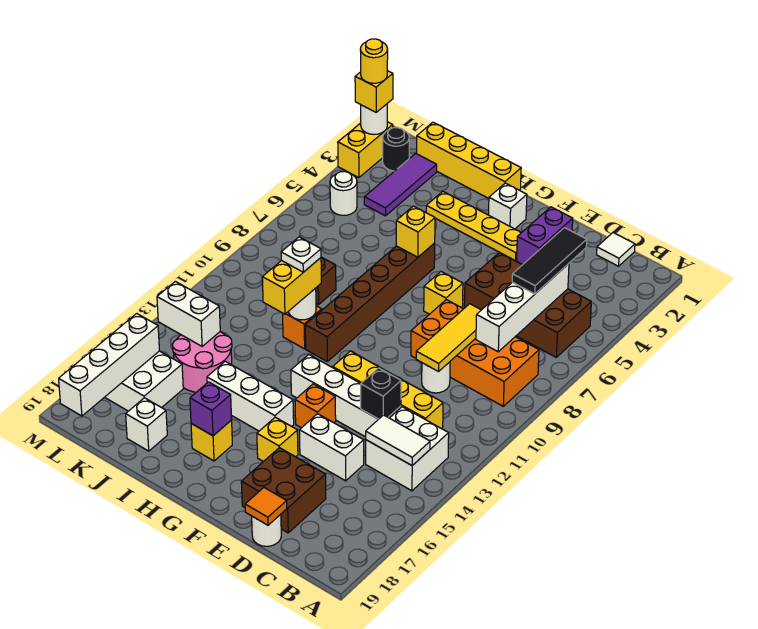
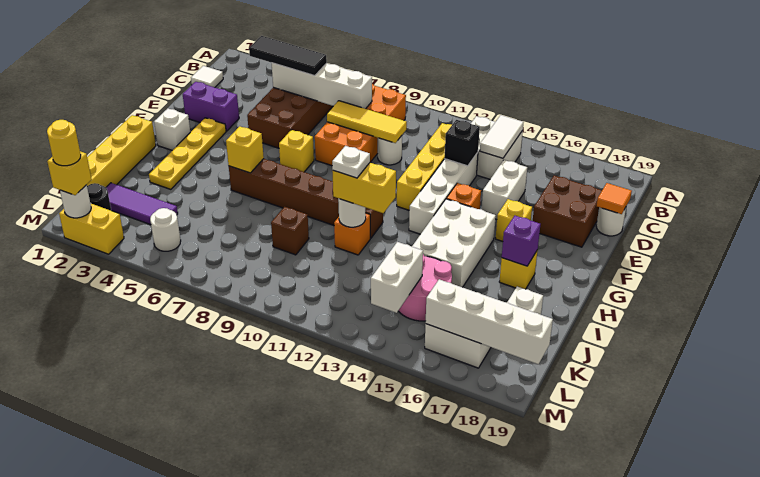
white 1x3 brick [207,361,294,431] -> white 2x3 brick [412,199,496,287]

